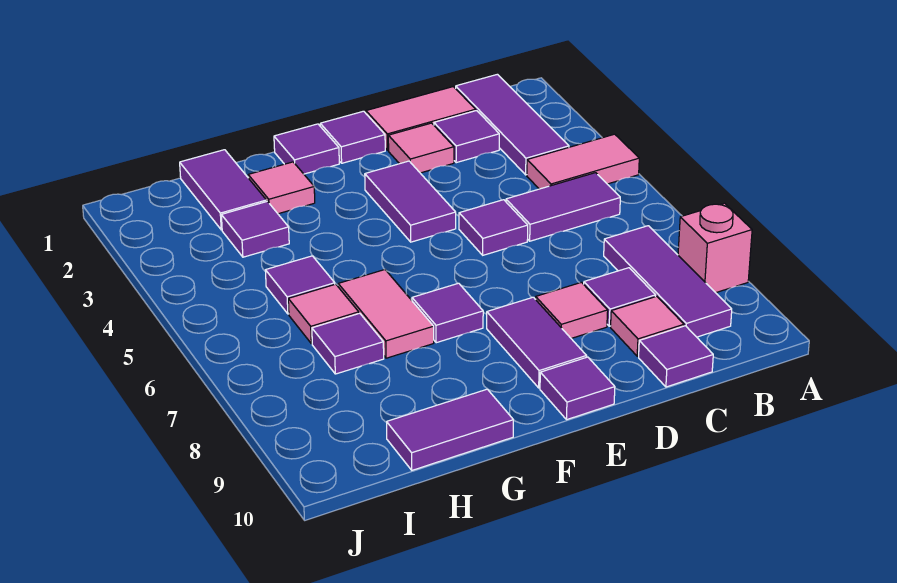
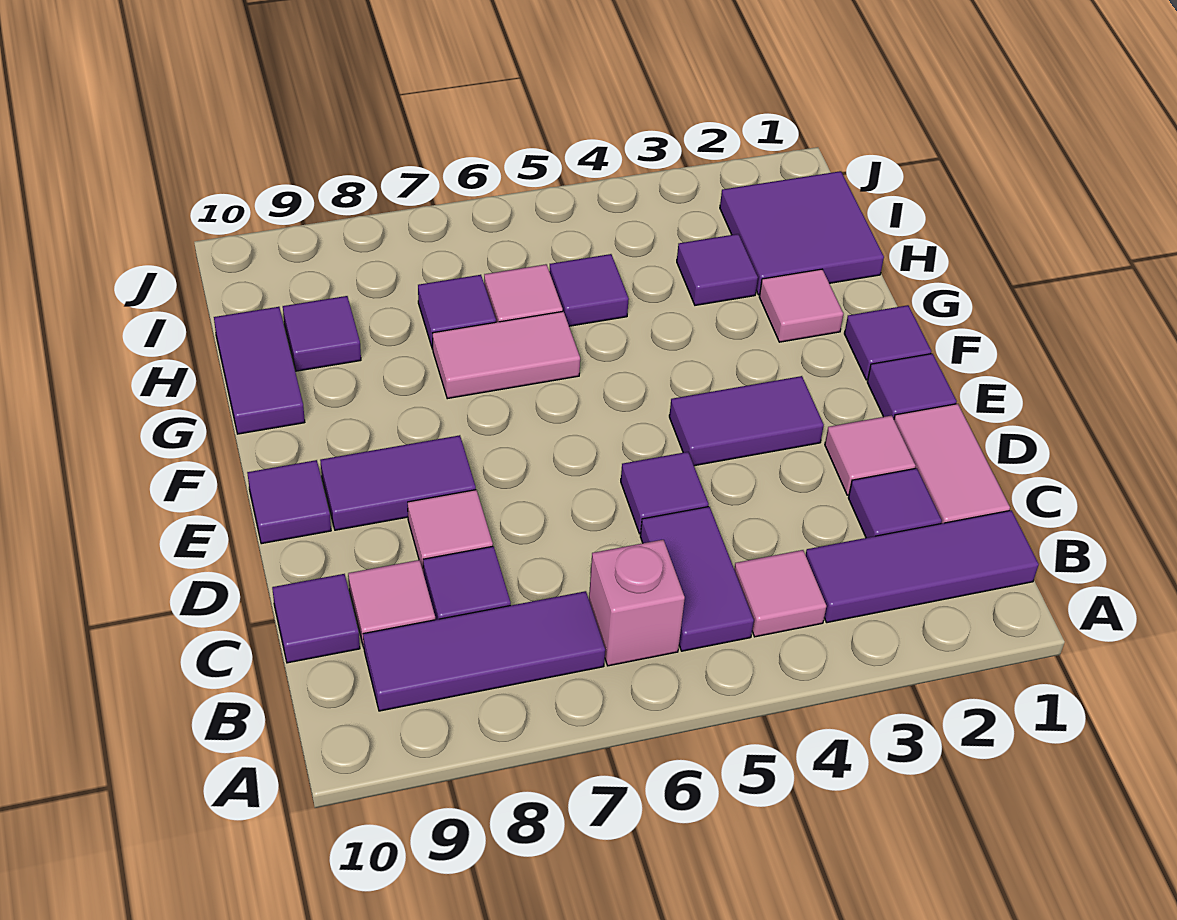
pink 1x2 tile [527,134,639,189] -> pink 1x1 tile [734,550,827,637]
pink 1x1 brick [678,203,752,293] -> pink 1x1 brick moved to [589,540,685,666]
purple 1x1 tile [412,283,483,343] -> purple 1x1 tile moved to [283,296,361,371]
purple 1x2 tile [180,150,267,230] -> purple 2x2 tile [720,171,884,295]

